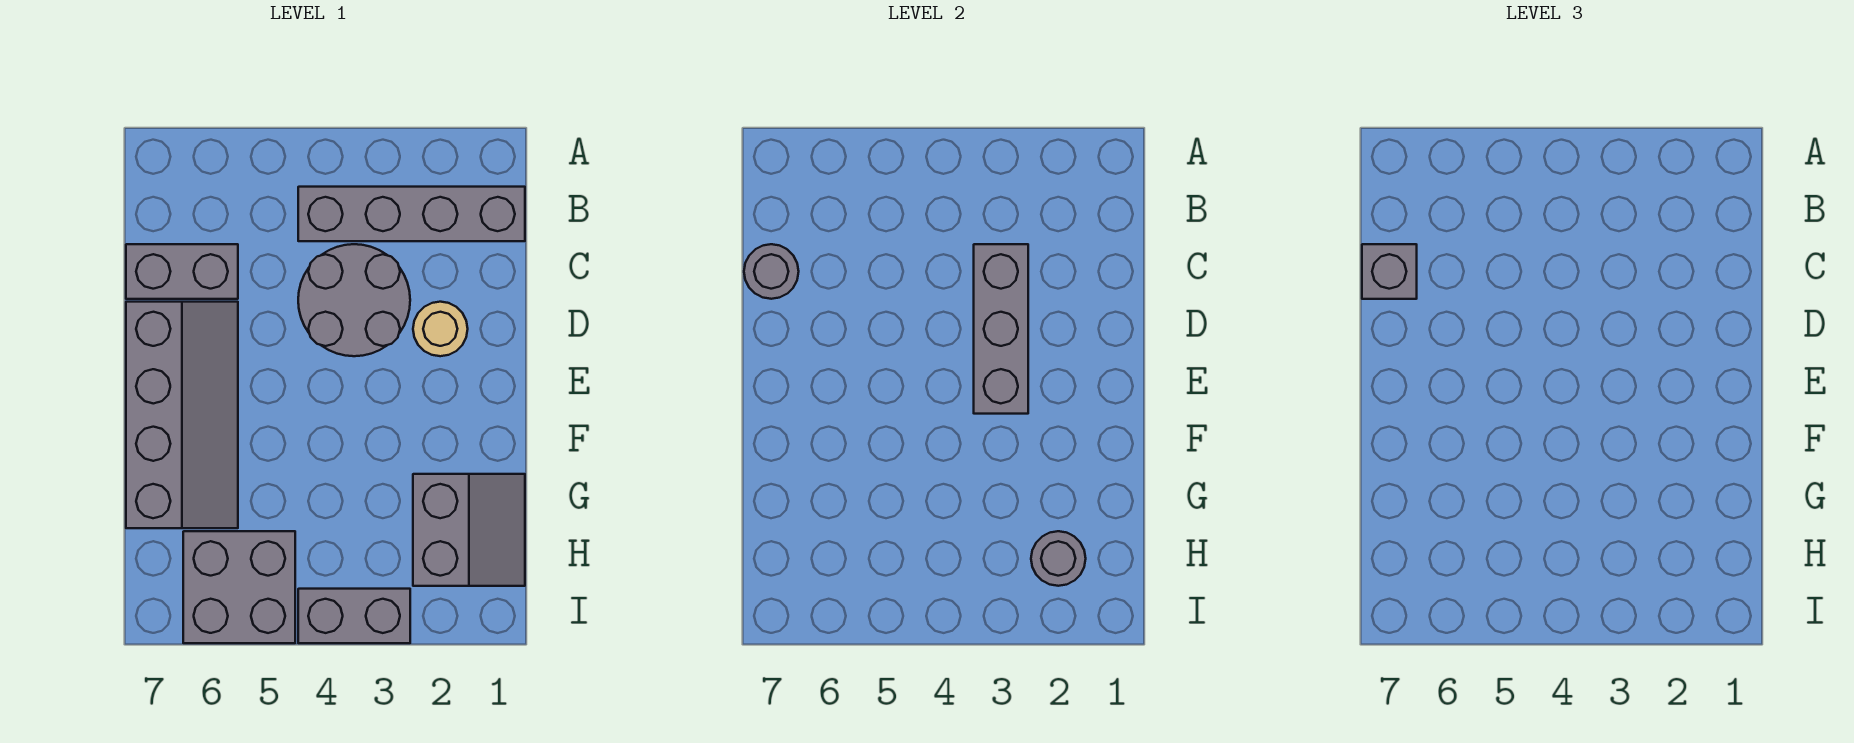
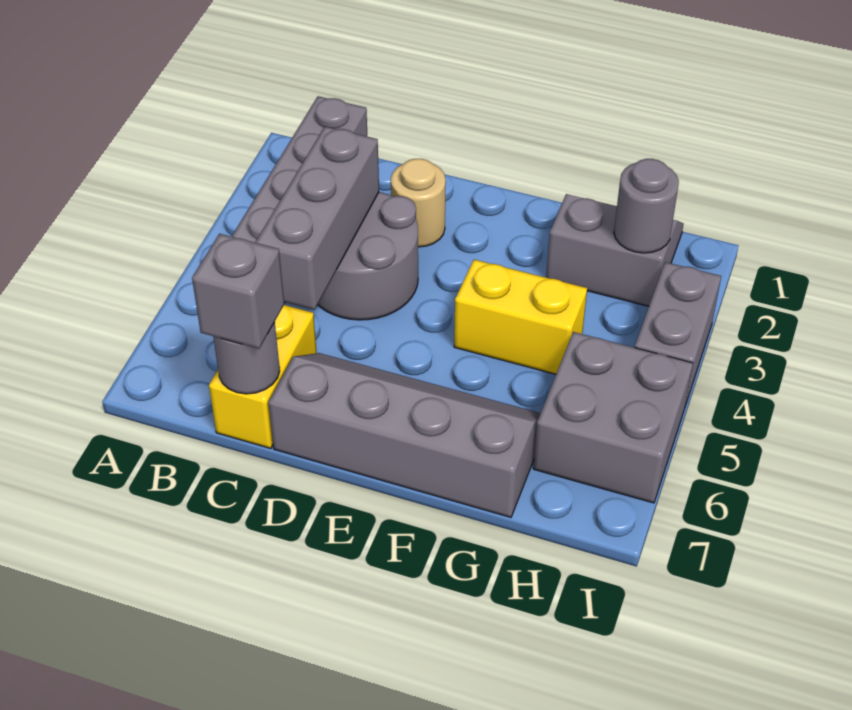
grey 1x3 brick [974,244,1028,414] -> grey 1x3 brick turned to [255,127,379,310]
grey 1x2 brick [126,244,238,299] -> yellow 1x2 brick [209,305,317,448]
none -> yellow 1x2 brick [454,260,587,374]

